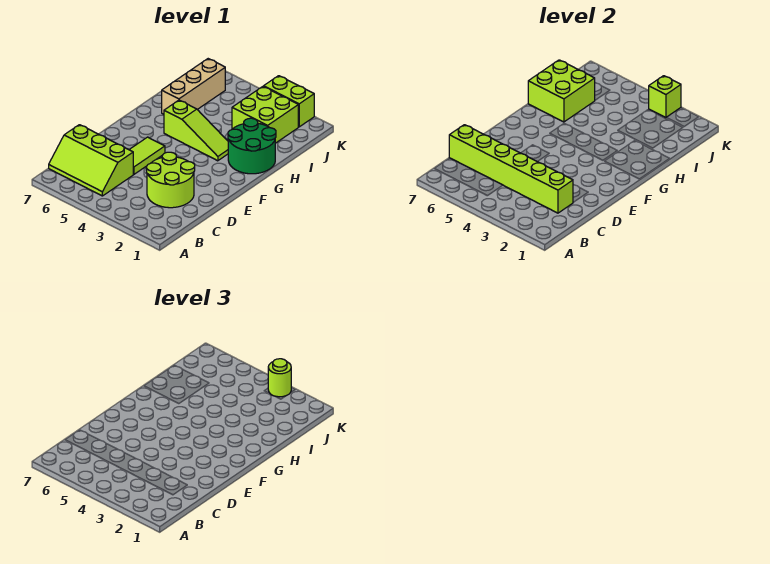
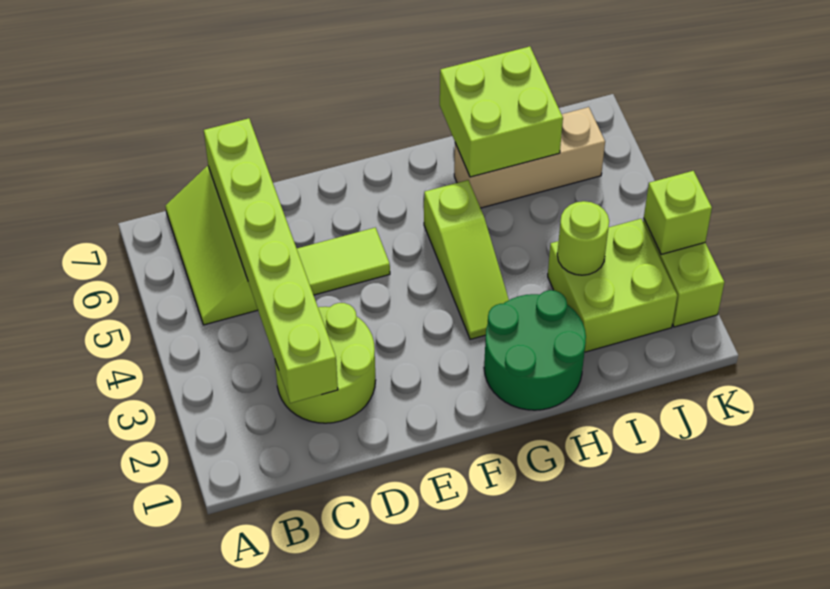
lime 1x1 round brick [268,359,291,397] -> lime 1x1 round brick moved to [557,201,609,275]

